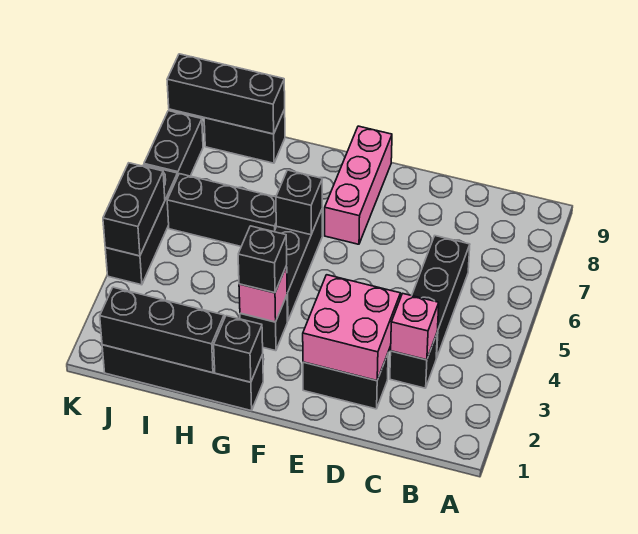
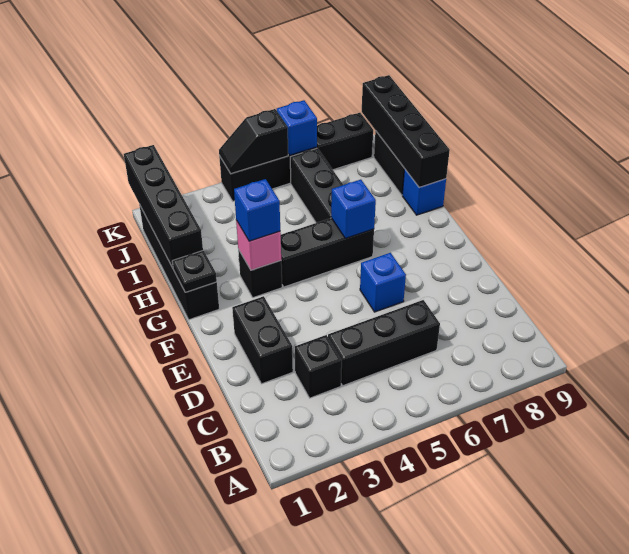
pink 1x1 brick [391,294,439,360] -> none
pink 2x2 brick [303,275,400,381] -> none
none -> blue 1x1 brick [360,253,406,312]
pink 1x3 brick [325,126,392,244] -> none
black 1x1 brick [214,316,263,382] -> black 1x1 plate [172,250,217,292]
black 1x1 brick [238,226,287,293] -> blue 1x1 brick [234,179,280,241]
black 1x1 brick [276,170,322,235] -> blue 1x1 brick [331,180,376,238]
black 1x3 brick [100,287,224,373] -> black 1x4 brick [124,145,203,268]
none -> blue 1x1 brick [402,169,446,215]
black 1x3 brick [167,54,285,134] -> black 1x4 brick [362,75,450,187]
black 1x2 brick [103,163,165,256] -> black 1x2 slope [219,109,288,174]
none -> blue 1x1 brick [277,100,317,155]

